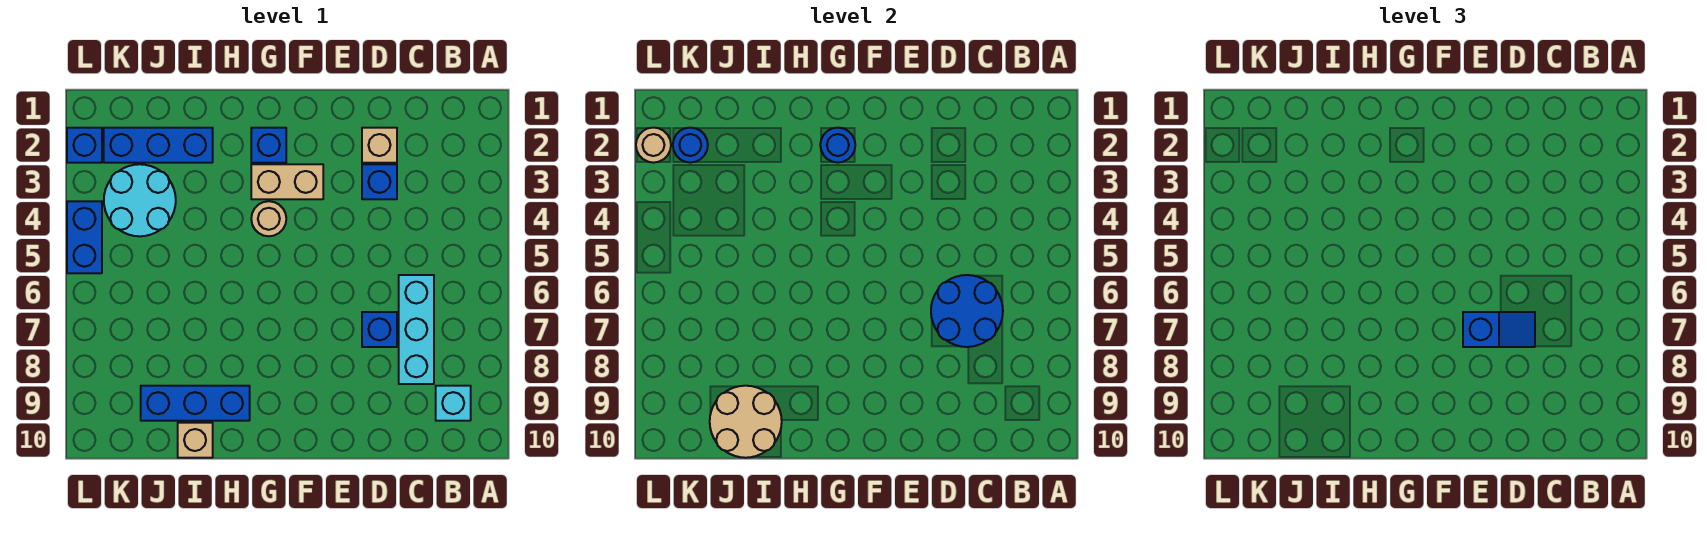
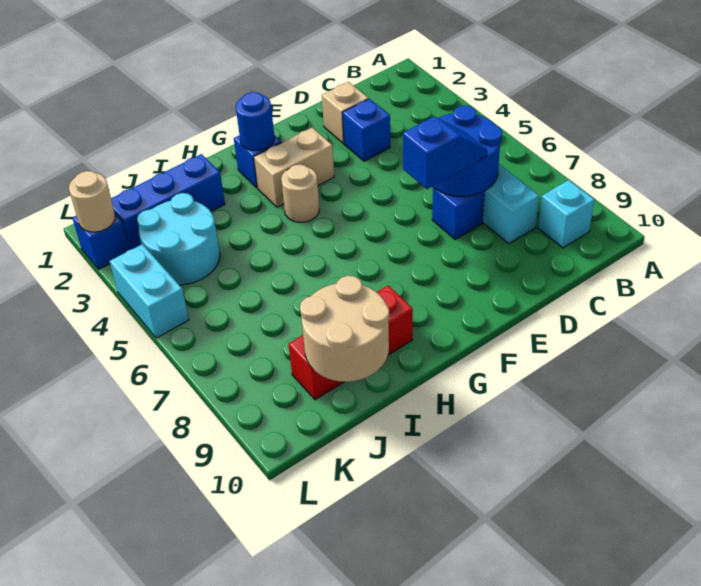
blue 1x3 brick [141,386,250,421] -> red 1x3 brick [288,285,413,400]
tan 1x1 brick [178,423,213,458] -> none
blue 1x1 round brick [673,128,708,163] -> none
blue 1x2 brick [67,201,102,273] -> cyan 1x2 brick [110,244,189,338]

